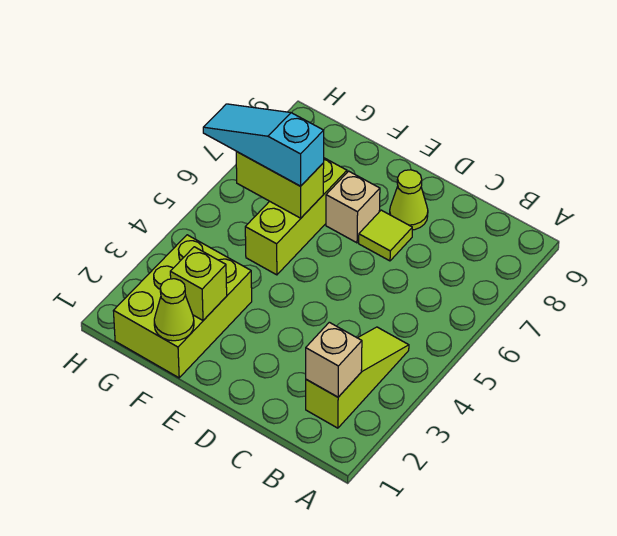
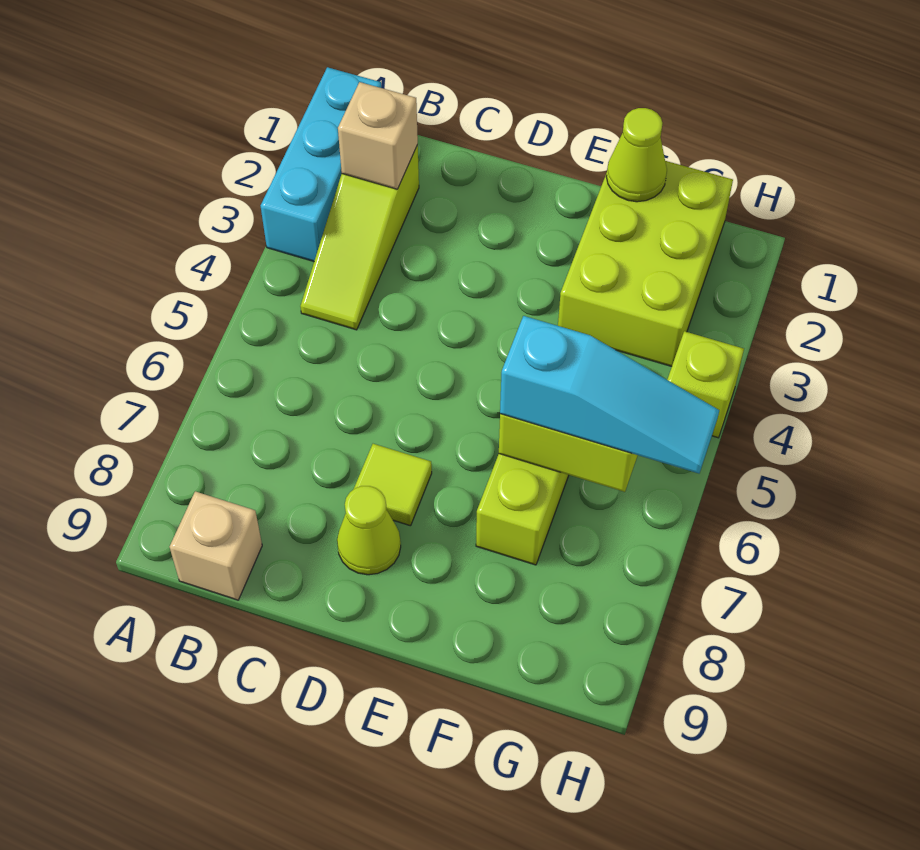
none -> cyan 1x3 brick [261,67,381,261]
tan 1x1 brick [326,171,380,243] -> tan 1x1 brick moved to [169,491,262,600]
lime 1x1 brick [170,247,227,320] -> lime 1x1 brick moved to [667,331,744,438]

